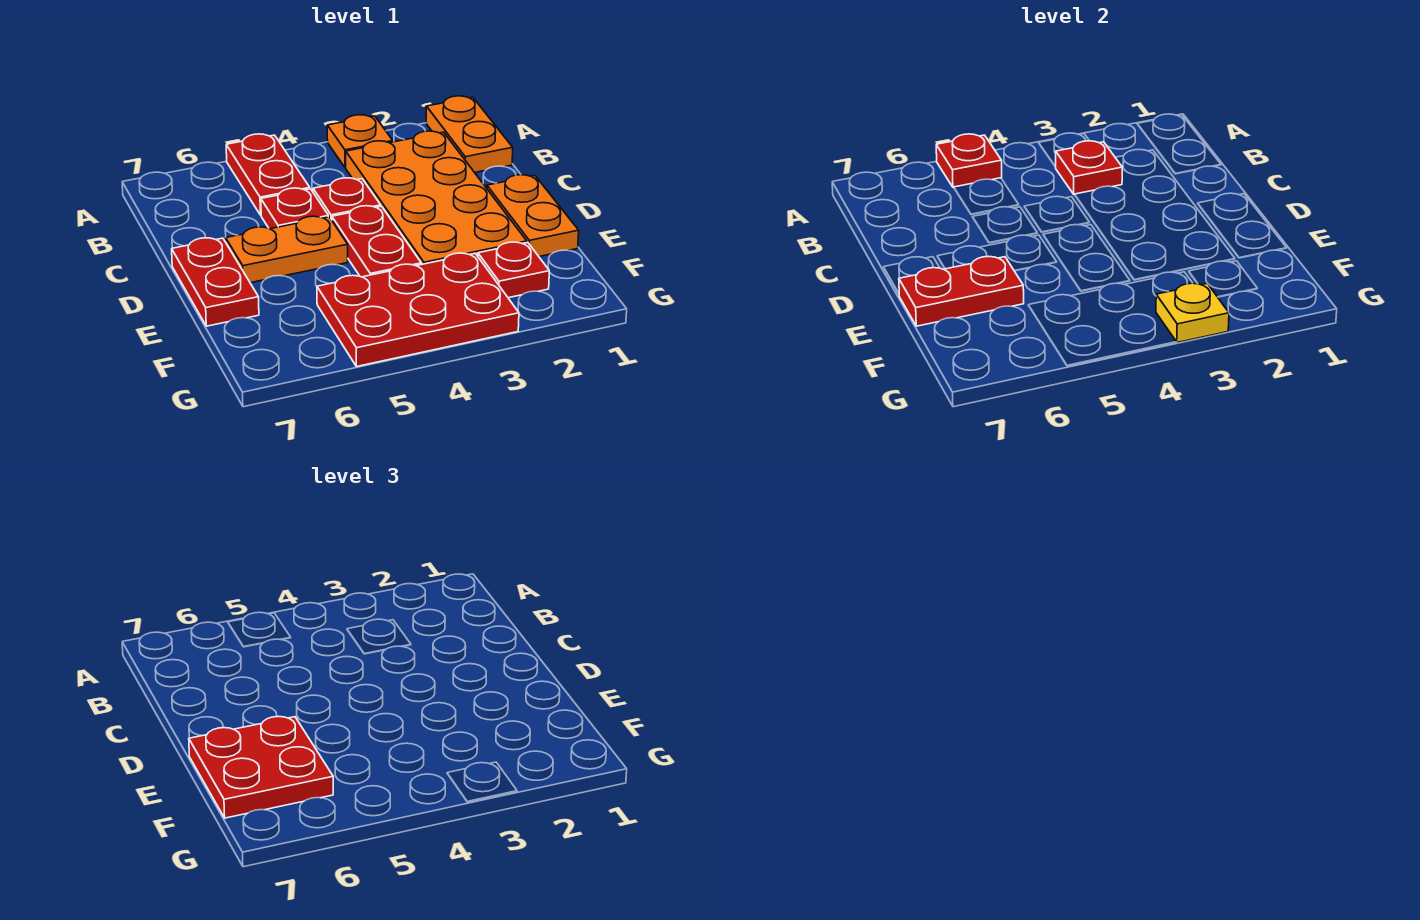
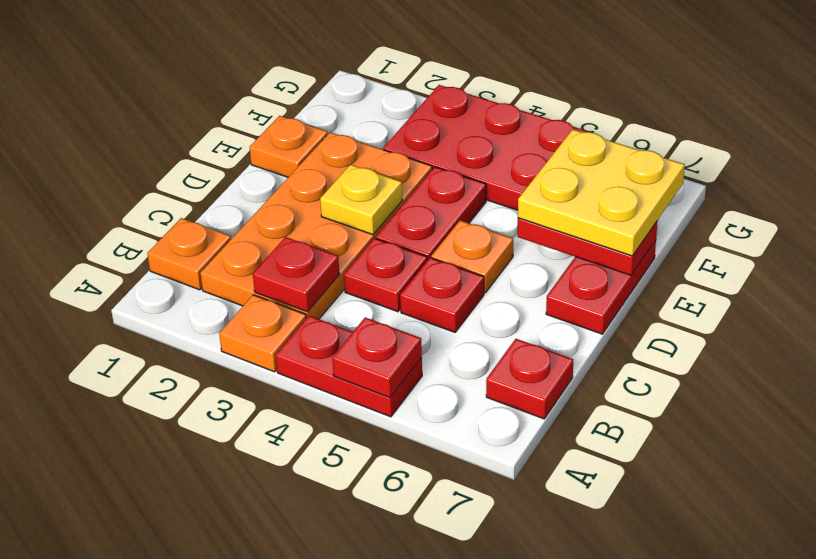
orange 1x2 plate [426,96,513,173] -> orange 1x1 plate [147,218,231,290]
red 1x2 plate [226,134,310,215] -> red 1x2 plate turned to [276,316,422,417]
orange 1x2 plate [487,175,579,257] -> orange 1x1 plate [250,116,328,177]
orange 1x2 plate [226,216,348,283] -> orange 1x1 plate [431,221,513,293]
red 2x2 plate [189,716,333,818] -> yellow 2x2 plate [518,130,685,256]
red 1x1 plate [478,242,549,298] -> red 1x1 plate moved to [486,339,573,419]
yellow 1x1 plate [1156,283,1229,343] -> yellow 1x1 plate moved to [320,165,402,235]

